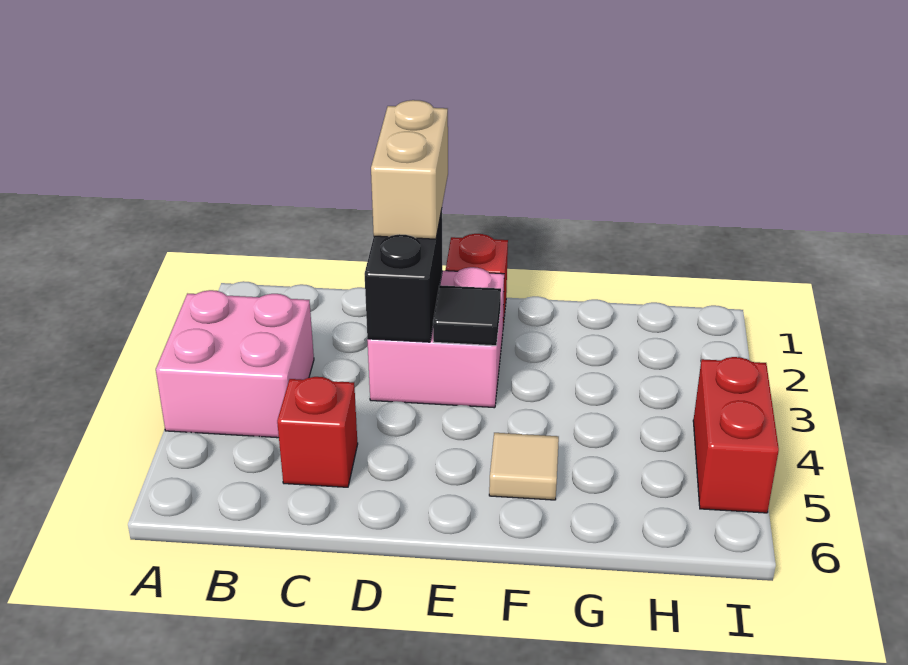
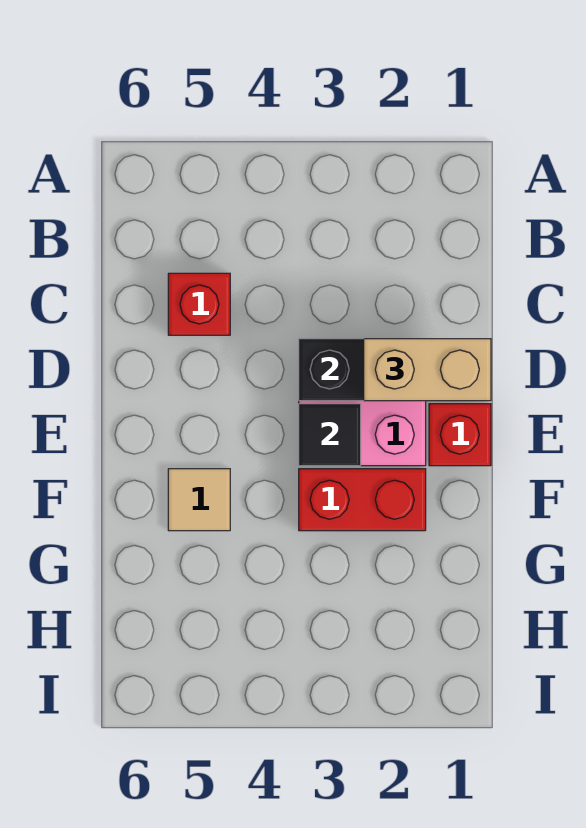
pink 2x2 brick [156,290,314,438] -> none
red 1x2 brick [693,357,779,513] -> red 1x2 brick moved to [299,469,426,531]

